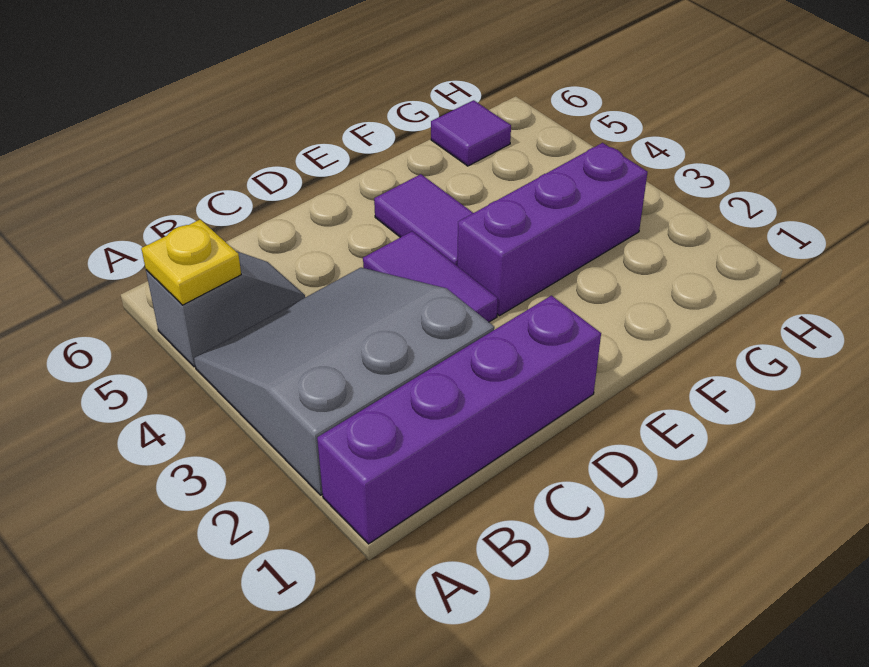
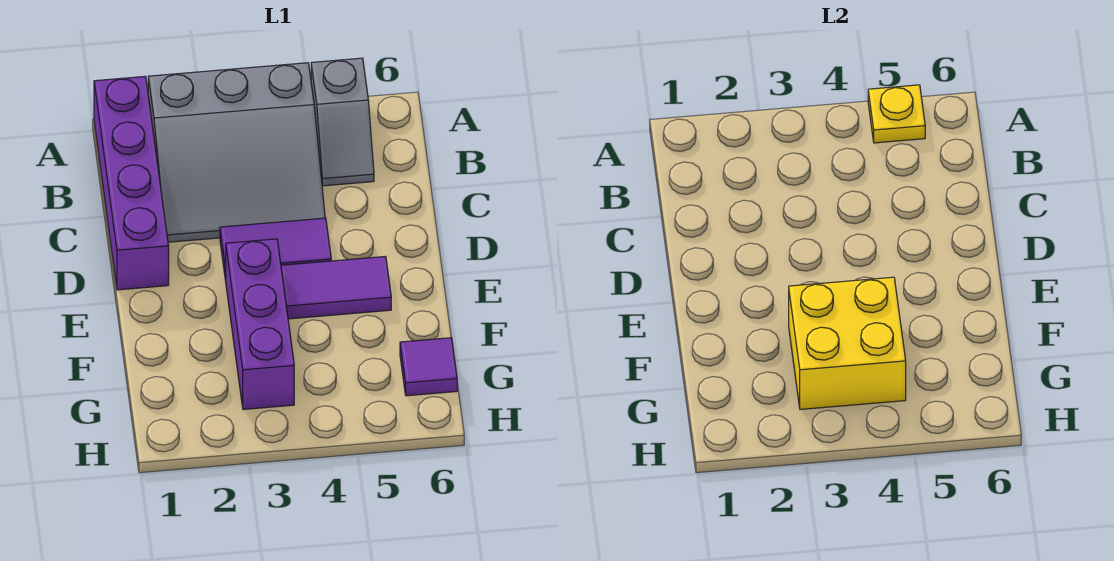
grey 3x3 slope [194,268,494,495] -> grey 3x3 slope turned to [148,63,325,242]
none -> yellow 2x2 brick [789,277,906,409]

